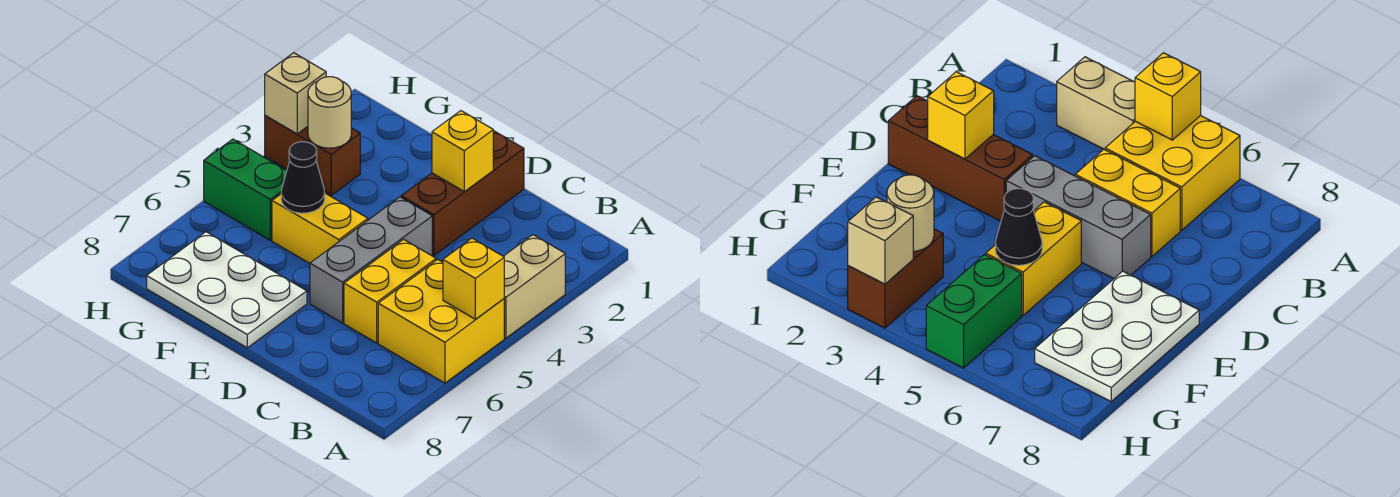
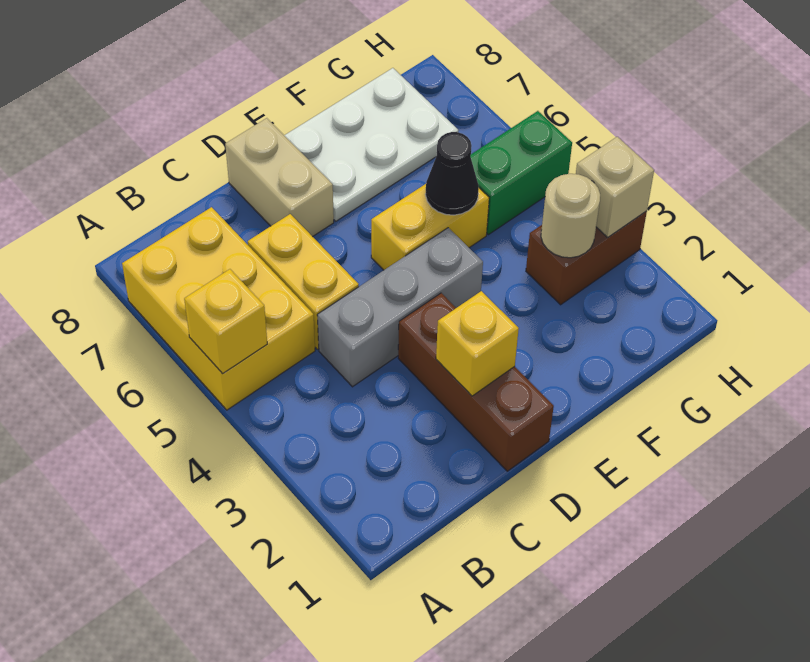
tan 1x2 brick [504,235,565,338] -> tan 1x2 brick moved to [225,118,334,237]
yellow 2x2 brick [378,260,504,383] -> yellow 2x3 brick [122,207,315,410]
grey 1x3 brick [310,197,432,323] -> grey 1x3 brick turned to [317,228,483,387]

